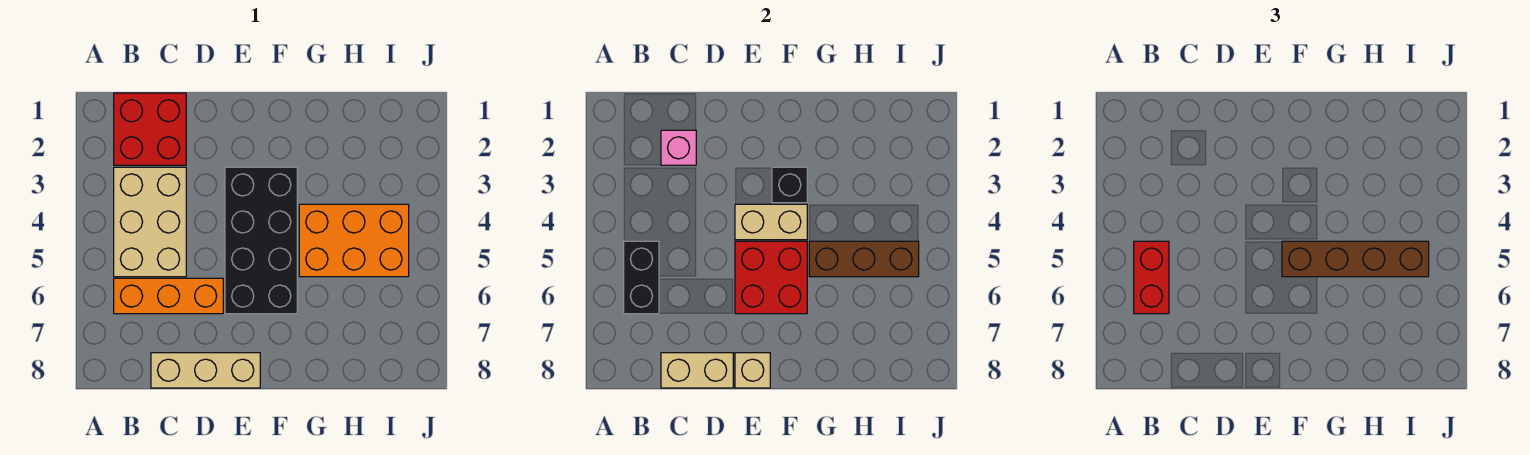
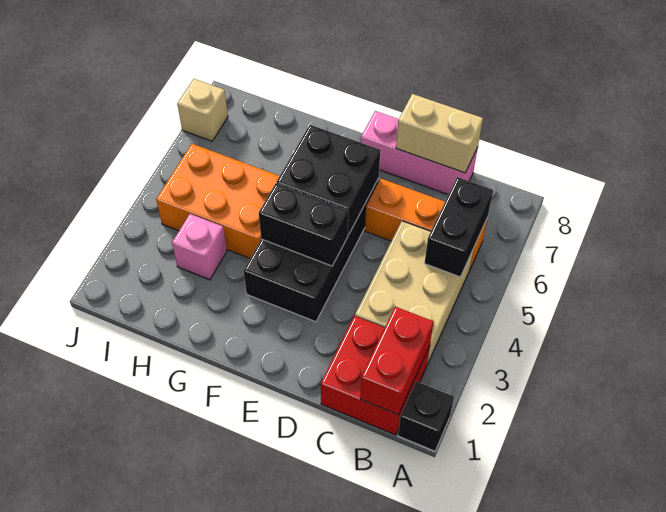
red 1x2 brick [1134,241,1169,314] -> red 1x2 brick moved to [360,307,433,415]
pink 1x1 brick [661,130,696,165] -> pink 1x1 brick moved to [172,214,227,280]
tan 1x3 brick [151,353,260,388] -> pink 1x3 brick [361,111,478,195]
tan 1x2 brick [735,204,807,240] -> black 1x2 brick [259,183,348,266]
red 2x2 brick [735,241,807,314] -> black 2x2 brick [277,125,380,235]
tan 1x1 brick [735,353,770,388] -> tan 1x1 brick moved to [177,79,228,141]
black 1x1 brick [772,167,807,203] -> black 1x1 brick moved to [398,381,454,451]
brown 1x4 brick [1282,241,1429,277] -> none
brown 1x3 brick [809,241,919,277] -> none

